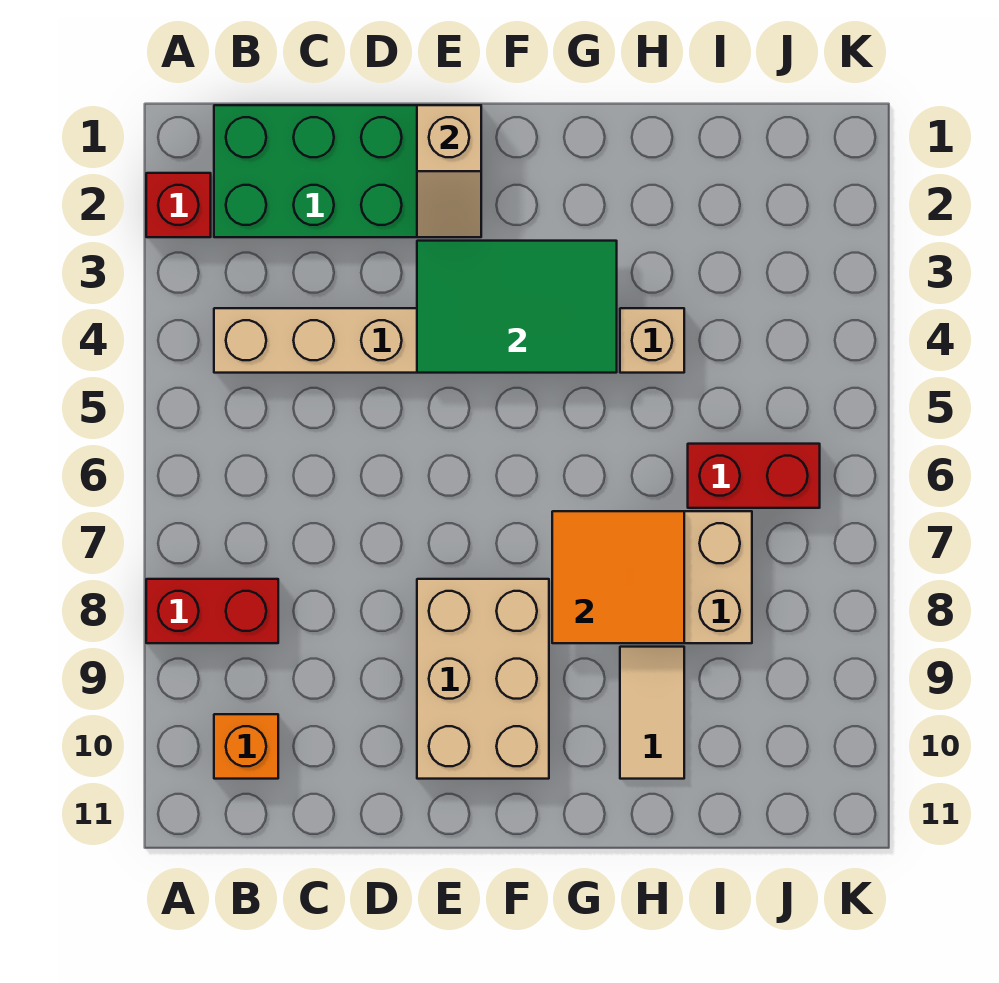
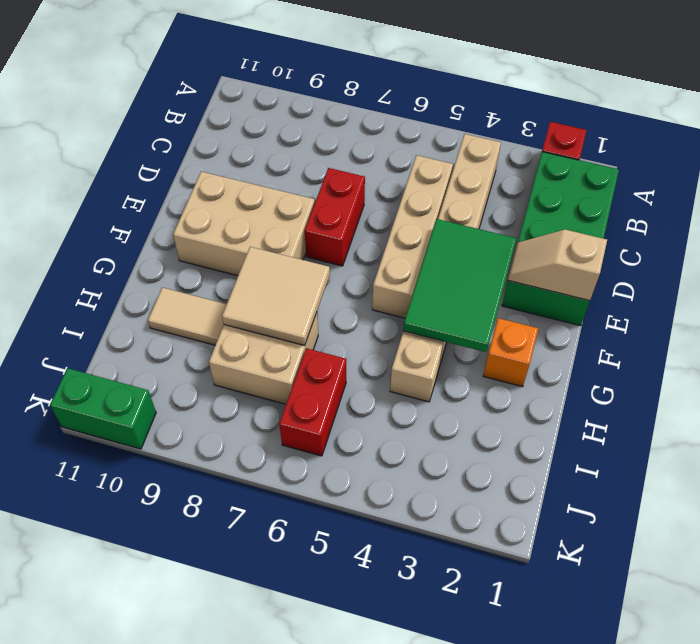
red 1x2 brick [146,579,278,643] -> red 1x2 brick moved to [305,168,365,266]
orange 1x1 brick [214,714,278,779] -> orange 1x1 brick moved to [483,318,538,387]
none -> tan 1x4 brick [372,155,453,318]
orange 2x2 tile [552,511,684,643] -> tan 2x2 tile [222,247,330,345]
none -> green 1x2 brick [50,368,156,449]

